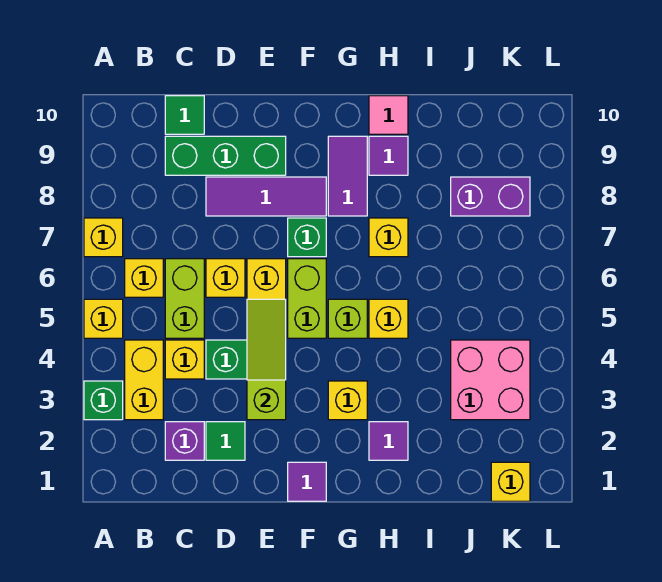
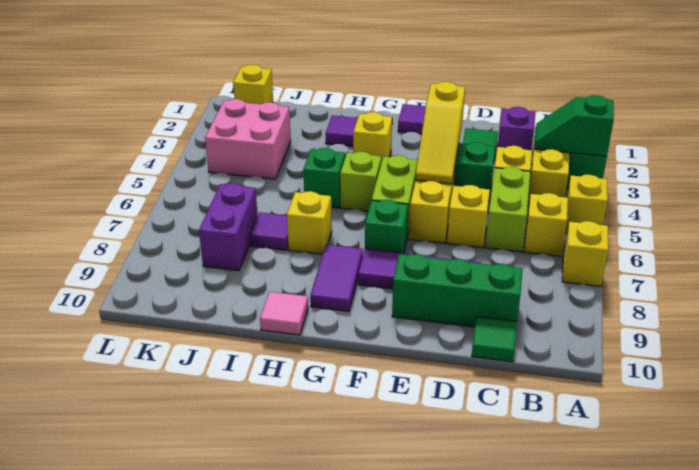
none -> green 1x2 slope [534,95,614,156]
lime 1x3 slope [247,299,286,420] -> yellow 1x3 slope [415,82,465,184]
yellow 1x1 brick [369,299,408,338] -> green 1x1 brick [303,148,345,208]
purple 1x1 tile [369,136,408,175] -> purple 1x1 tile moved to [250,212,288,250]
purple 1x2 brick [451,177,530,216] -> purple 1x2 brick turned to [199,183,257,271]

